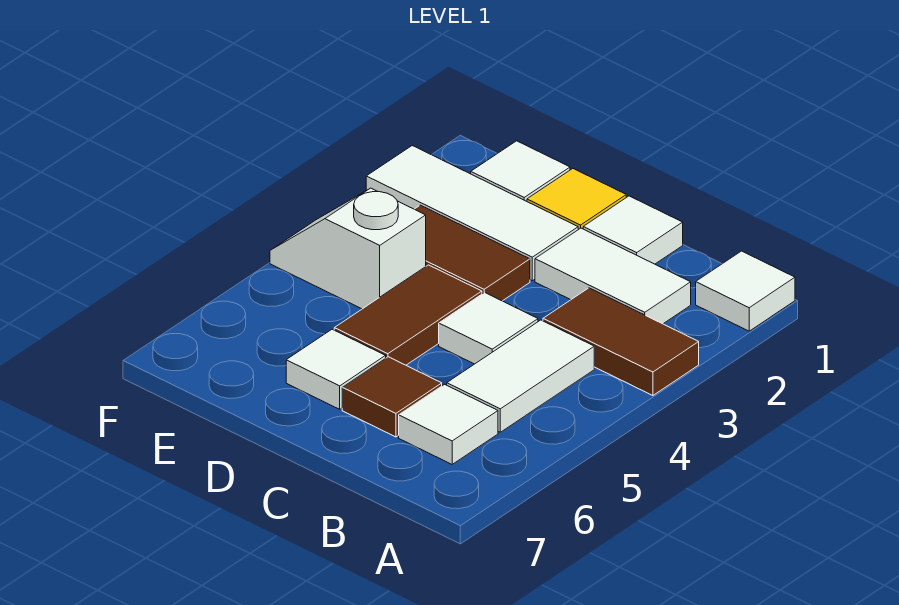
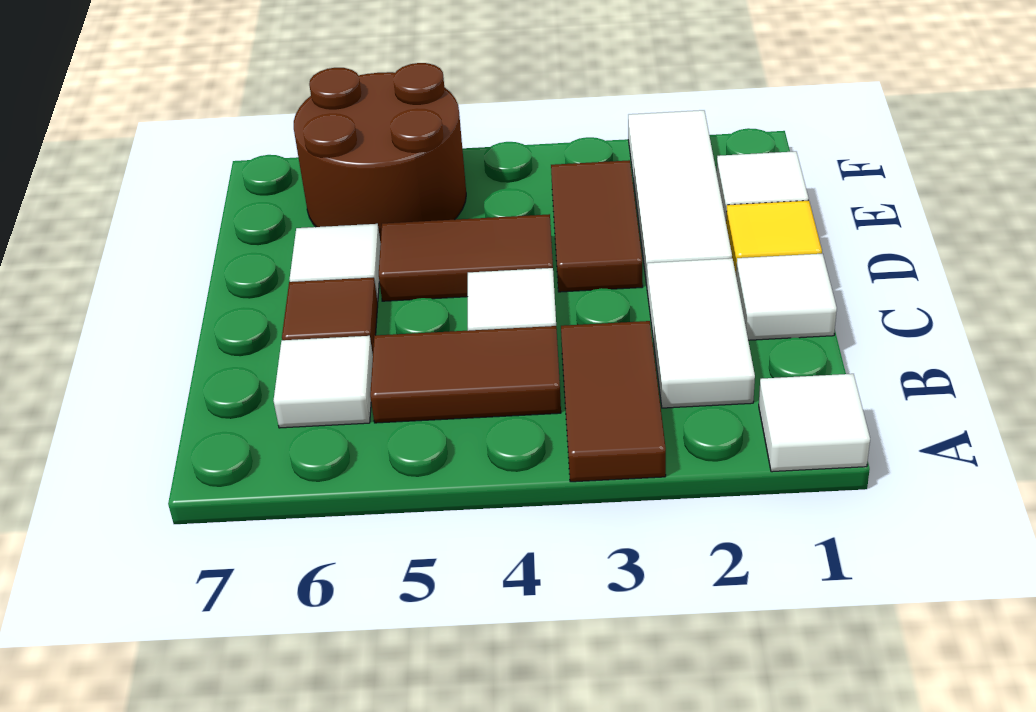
white 1x2 tile [447,320,594,432] -> brown 1x2 tile [370,326,561,423]
white 1x2 slope [270,188,426,309] -> none
none -> brown 2x2 round brick [294,63,466,243]

